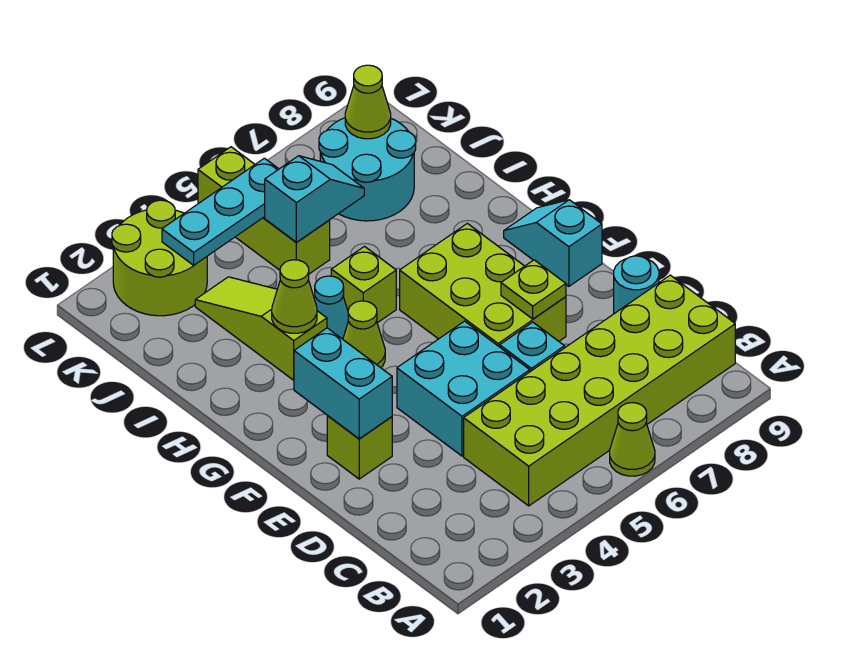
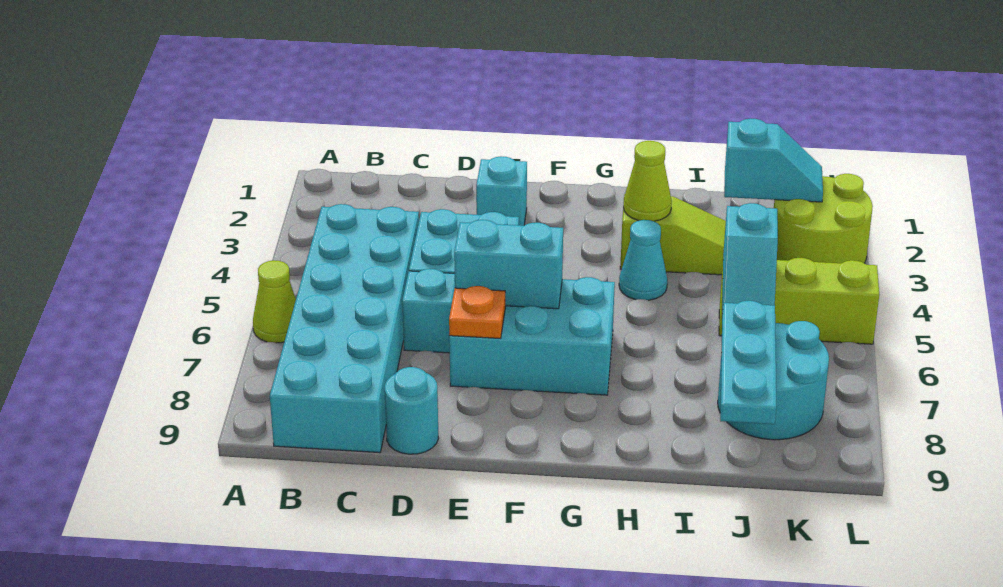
lime 2x6 brick [464,275,735,506] -> cyan 2x6 brick [270,204,419,453]
lime 1x1 brick [327,416,392,479] -> cyan 1x1 brick [476,156,527,226]
cyan 1x2 brick [294,328,392,439] -> cyan 1x2 brick moved to [454,220,563,309]
lime 2x3 brick [400,223,566,347] -> cyan 2x3 brick [449,277,615,395]
lime 1x1 plate [501,260,566,319] -> orange 1x1 plate [449,286,505,339]
cyan 1x2 slope [504,200,602,286] -> cyan 1x2 slope moved to [724,118,823,202]
lime 1x1 cone [343,301,385,368] -> none
lime 1x1 brick [331,247,396,323] -> none
cyan 1x3 plate [162,158,279,265] -> cyan 1x3 plate moved to [720,301,776,424]
lime 1x1 cone [345,65,391,139] -> none

